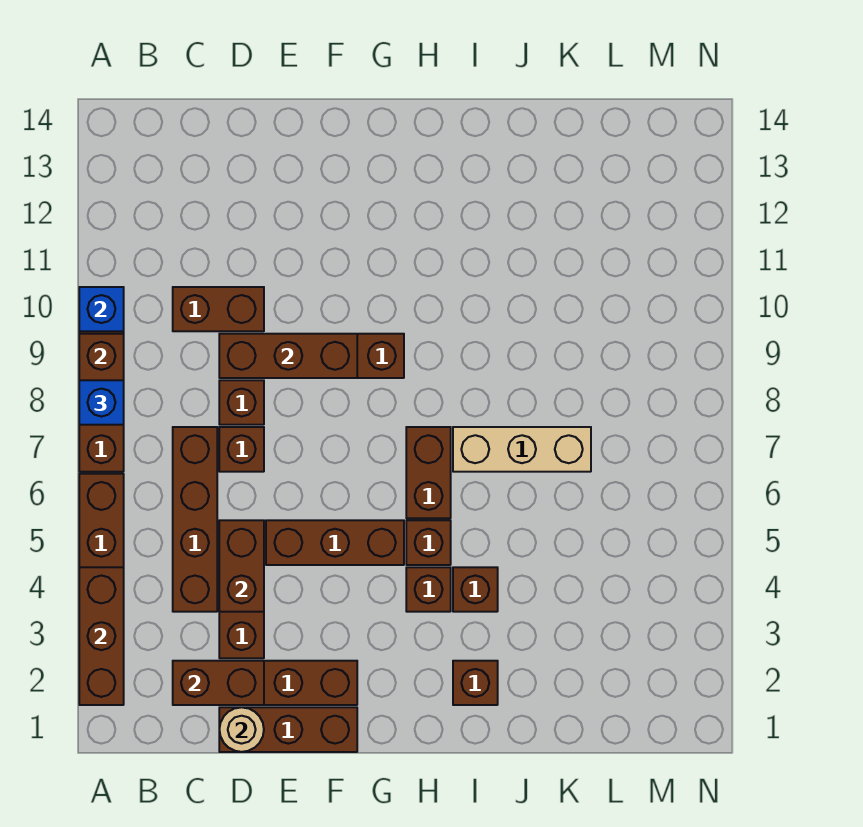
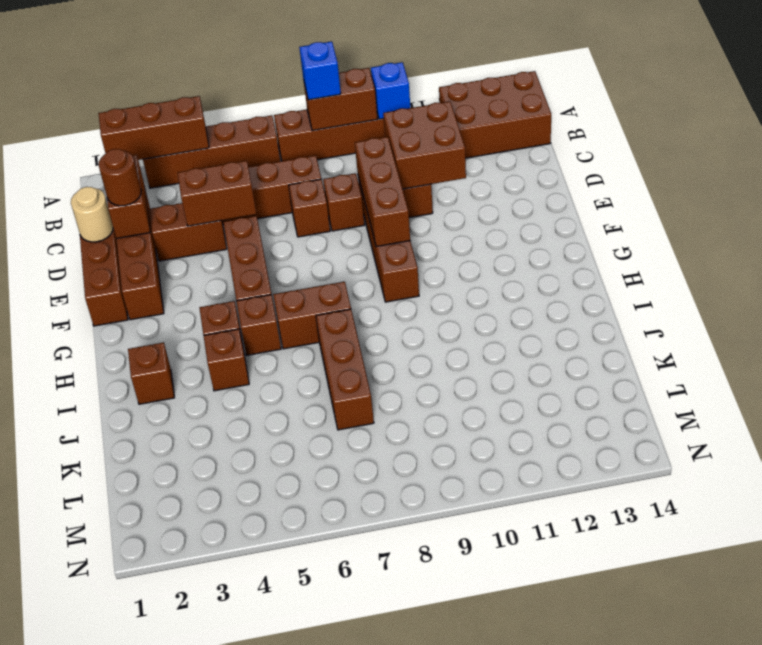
none -> brown 2x3 brick [439,71,551,158]
none -> brown 2x2 brick [383,102,466,189]
none -> brown 1x1 round brick [99,149,141,206]
tan 1x3 brick [453,427,591,472] -> brown 1x3 brick [316,309,374,430]

